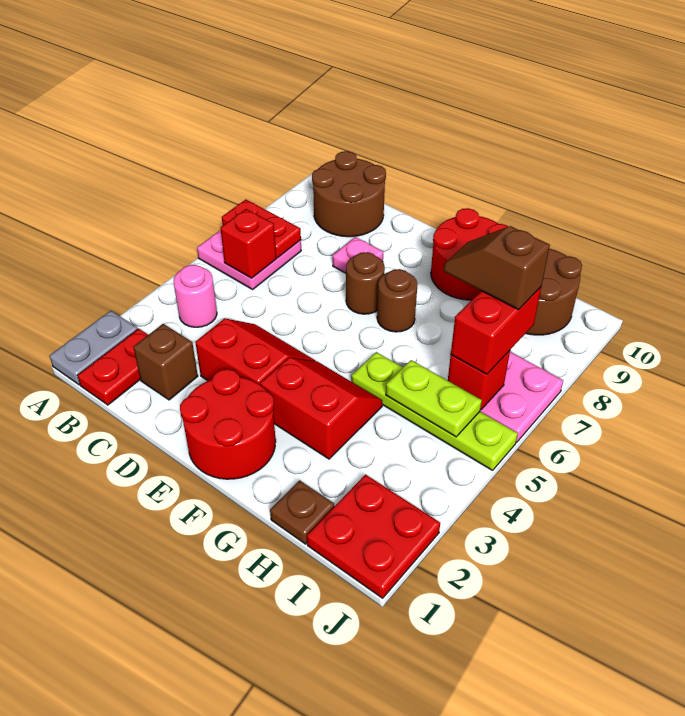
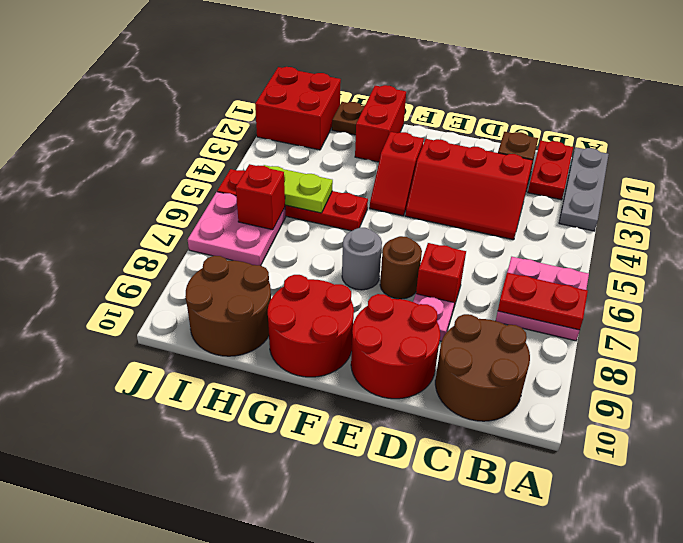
grey 1x2 plate [49,311,137,385] -> grey 1x3 plate [559,147,609,231]
pink 1x1 round brick [174,265,217,327] -> none
red 1x1 brick [221,209,276,278] -> red 1x1 brick moved to [416,243,466,310]
red 2x2 slope [195,318,315,385] -> red 2x3 slope [405,139,533,240]
red 2x2 round brick [180,369,276,479] -> red 2x2 round brick moved to [351,294,440,399]
red 2x2 slope [260,357,382,459] -> red 1x2 slope [370,132,424,216]
brown 1x1 round brick [377,269,417,332] -> grey 1x1 round brick [342,228,382,290]
lime 1x4 plate [351,352,518,471] -> red 1x4 plate [217,169,368,231]
brown 1x2 slope [443,226,550,310] -> none
red 2x2 plate [307,475,440,598] -> red 2x2 brick [255,67,341,150]
red 1x2 brick [451,287,541,374] -> red 1x2 brick moved to [355,85,406,162]

